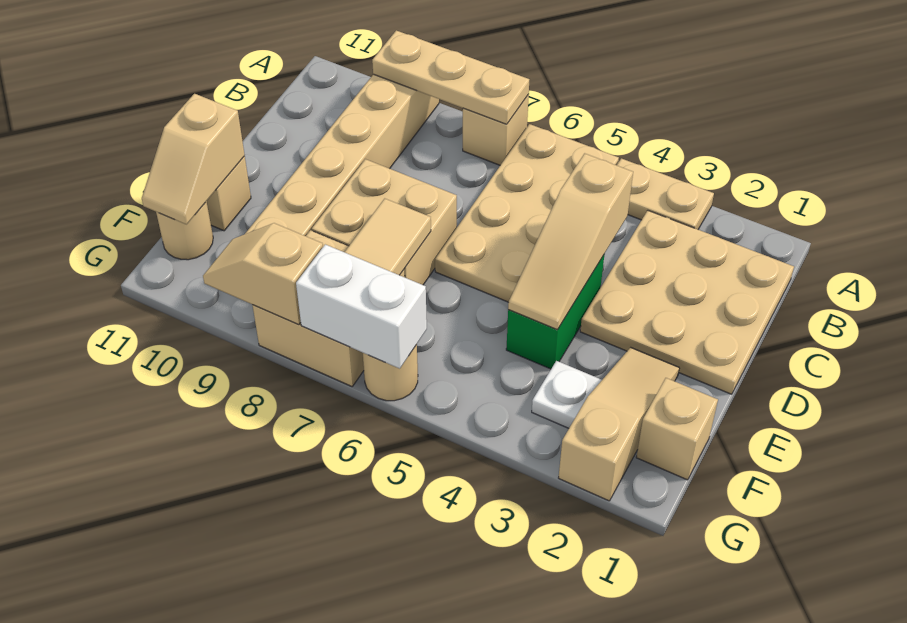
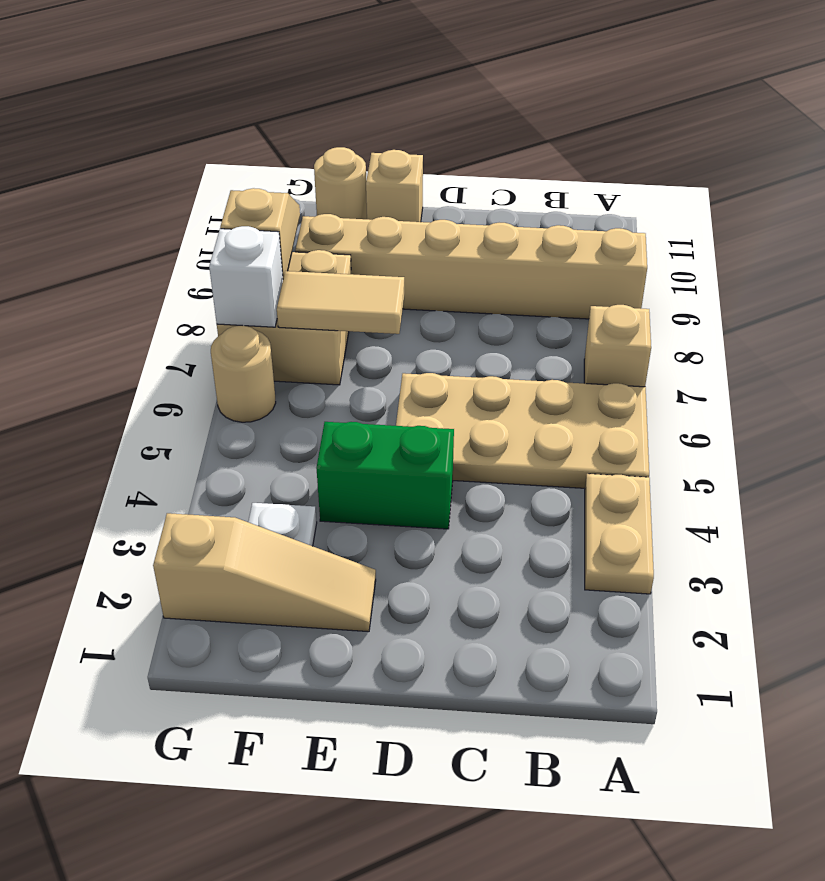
tan 1x3 plate [372,30,529,124] -> none
tan 3x3 plate [580,211,794,394] -> none
tan 1x3 slope [508,153,633,330] -> none
tan 2x2 brick [312,159,457,285] -> none
tan 1x2 slope [142,94,245,224] -> none
tan 1x1 brick [636,378,718,480] -> none
white 1x2 brick [296,244,427,369] -> white 1x1 brick [209,226,283,327]

